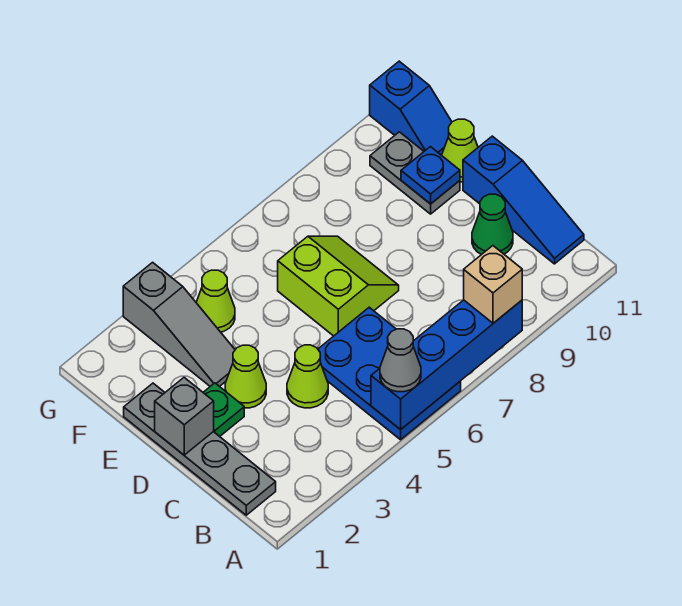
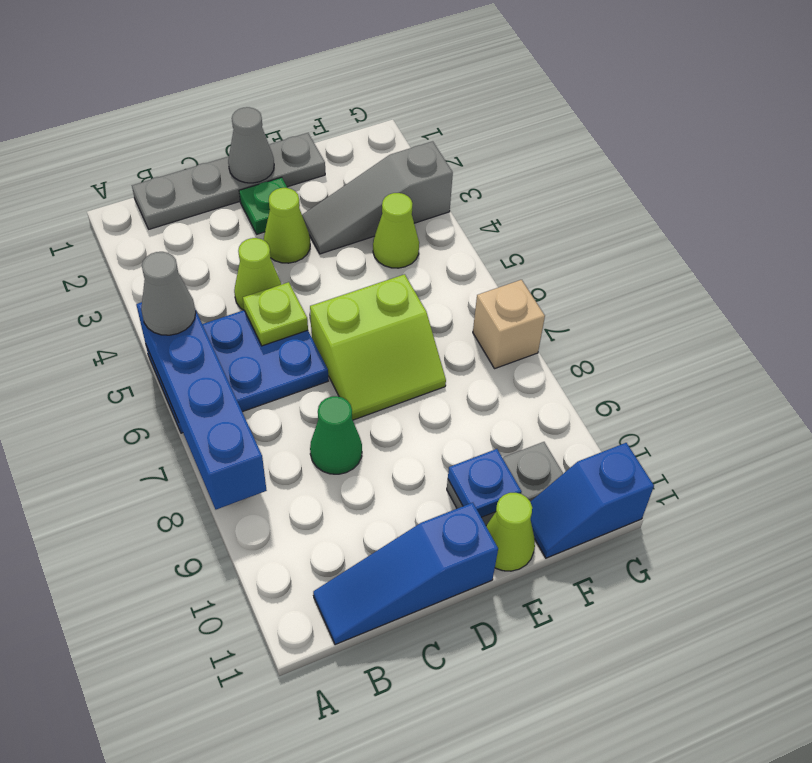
tan 1x1 brick [464,246,522,323] -> tan 1x1 brick moved to [473,280,545,368]
none -> lime 1x1 plate [243,282,308,346]
green 1x1 cone [472,194,513,255] -> green 1x1 cone moved to [310,396,362,474]
grey 1x1 brick [155,378,214,455] -> grey 1x1 cone [228,107,274,183]

